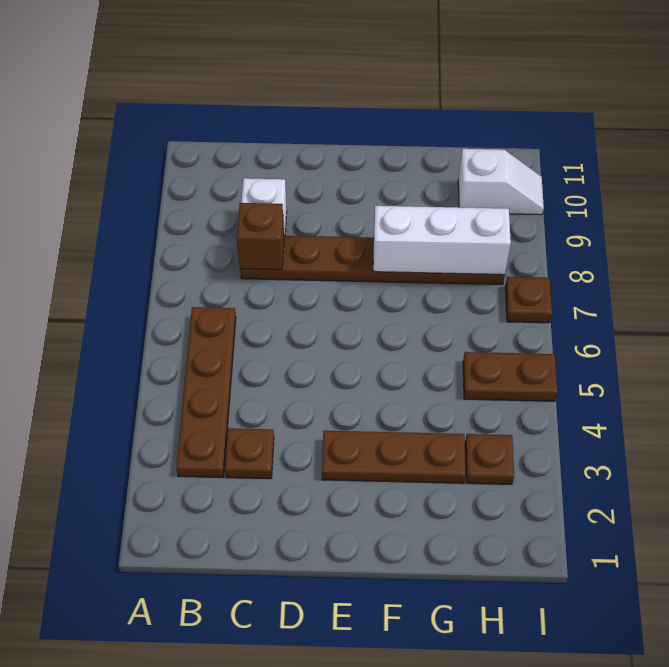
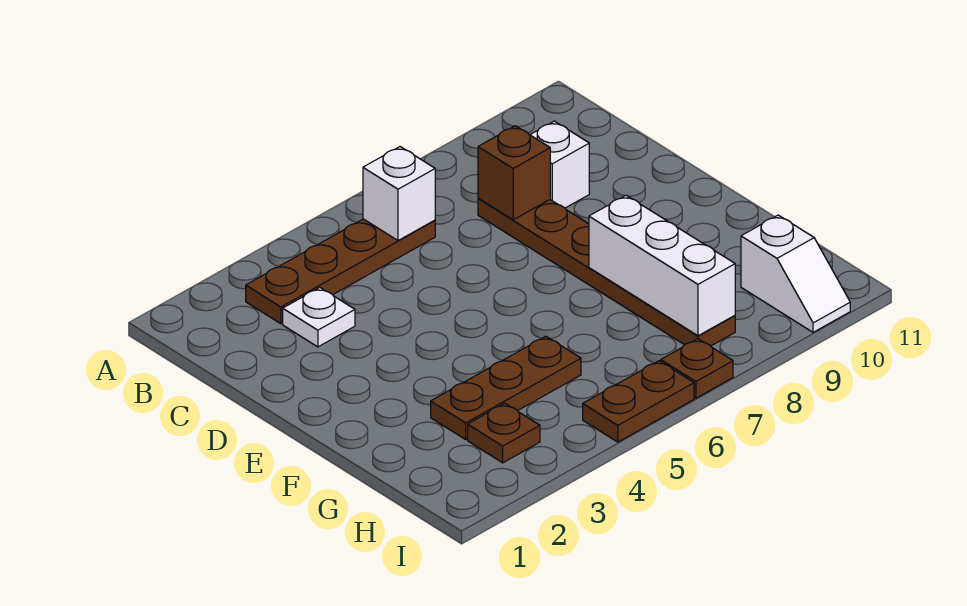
none -> white 1x1 brick [363,147,435,241]
brown 1x1 plate [225,428,274,479] -> white 1x1 plate [283,288,355,347]
brown 1x3 plate [322,431,466,483] -> brown 1x3 plate turned to [431,336,581,439]
brown 1x2 plate [463,352,557,401] -> brown 1x2 plate turned to [583,361,694,442]

